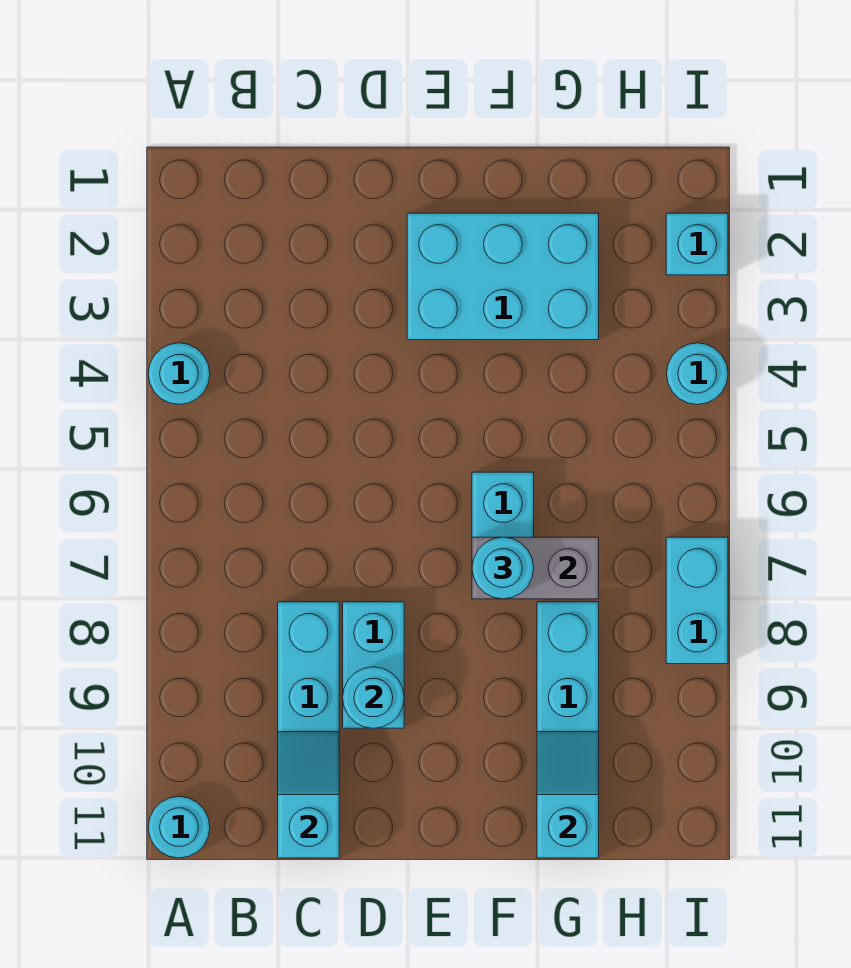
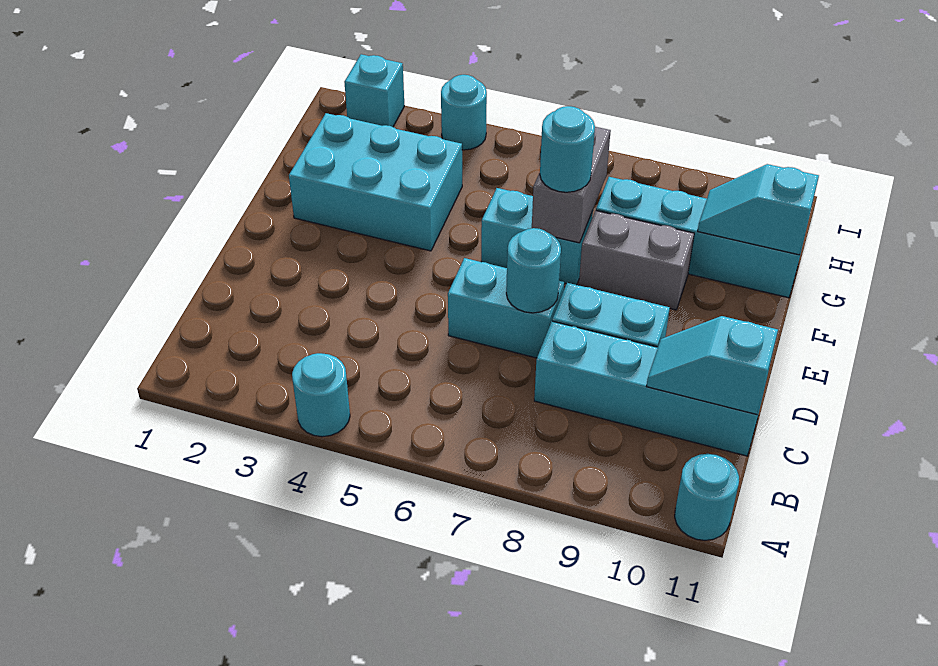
cyan 1x1 round brick [343,667,404,728] -> cyan 1x1 round brick moved to [506,228,561,313]
cyan 2x3 brick [407,213,599,340] -> cyan 2x3 brick turned to [289,113,462,251]
none -> grey 1x2 brick [579,211,694,310]
cyan 1x2 brick [666,537,728,664] -> cyan 1x2 brick moved to [448,258,564,358]

